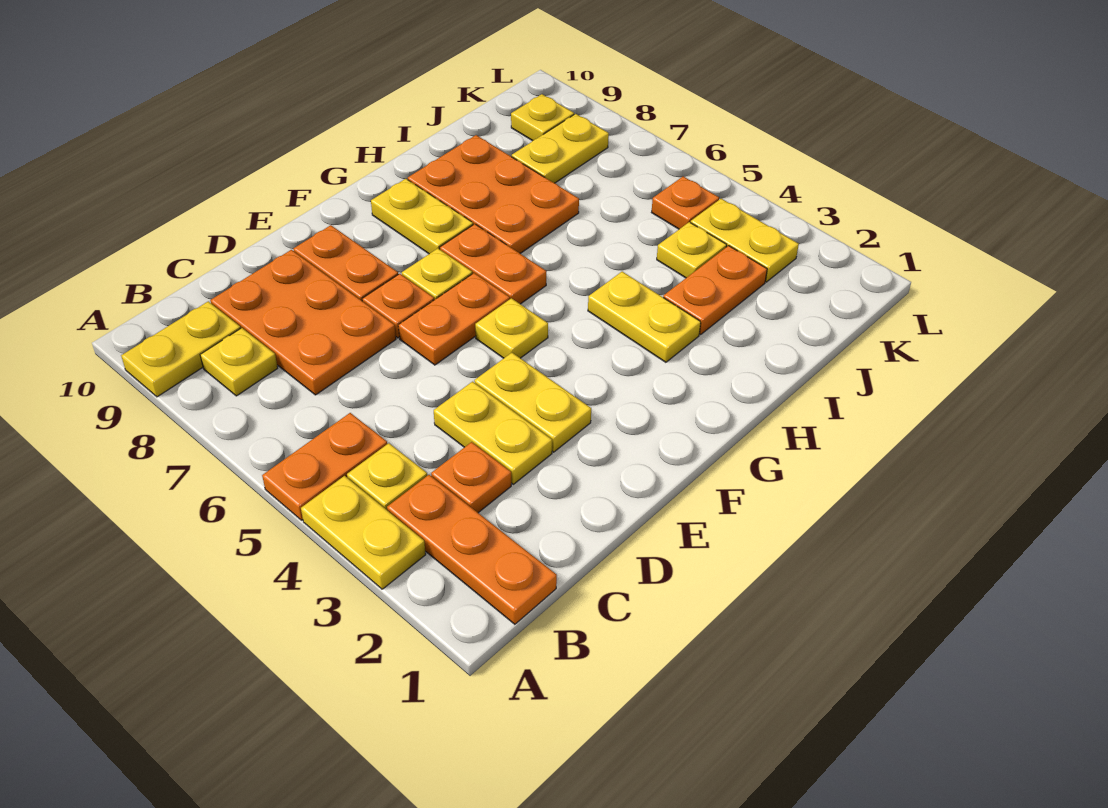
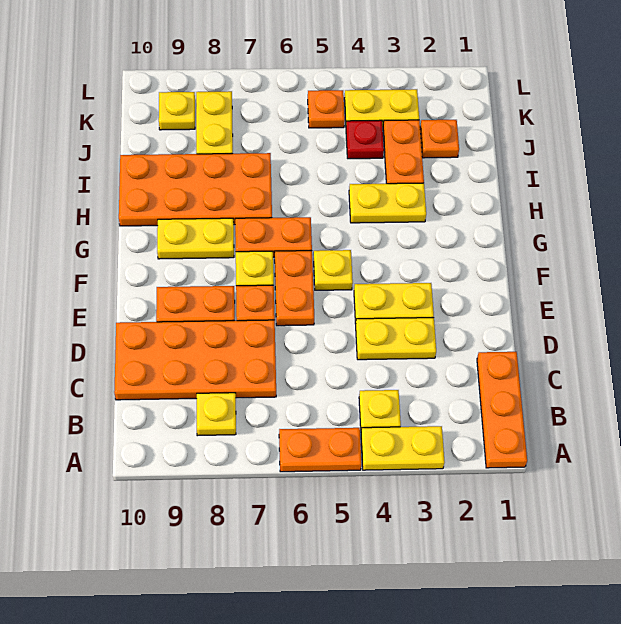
orange 1x2 plate [262,413,387,520] -> orange 1x2 plate turned to [279,428,361,472]
yellow 1x2 plate [121,301,241,397] -> none
orange 1x3 plate [387,475,557,624] -> orange 1x3 plate turned to [477,352,527,468]
orange 1x1 plate [431,442,511,513] -> orange 1x1 plate moved to [420,120,459,158]
orange 2x3 plate [210,250,396,395] -> orange 2x4 plate [114,320,276,400]
orange 2x3 plate [408,135,579,253] -> orange 2x4 plate [119,153,272,226]
yellow 1x1 plate [657,222,727,278] -> red 1x1 plate [346,120,384,159]

